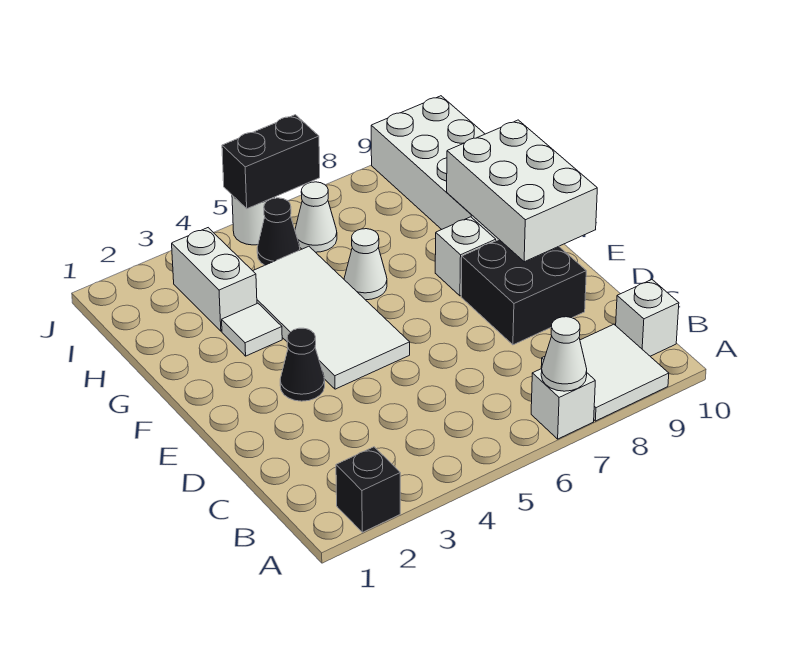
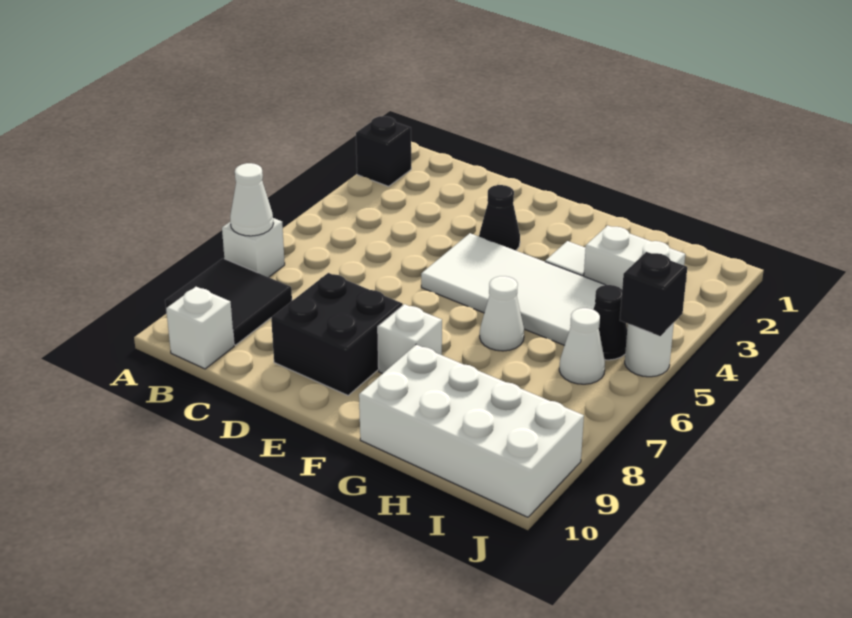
white 2x2 tile [541,324,669,421] -> black 2x2 tile [165,258,292,345]
white 2x3 brick [447,120,597,262] -> none
black 1x2 brick [222,115,320,209] -> black 1x1 brick [620,252,687,336]

